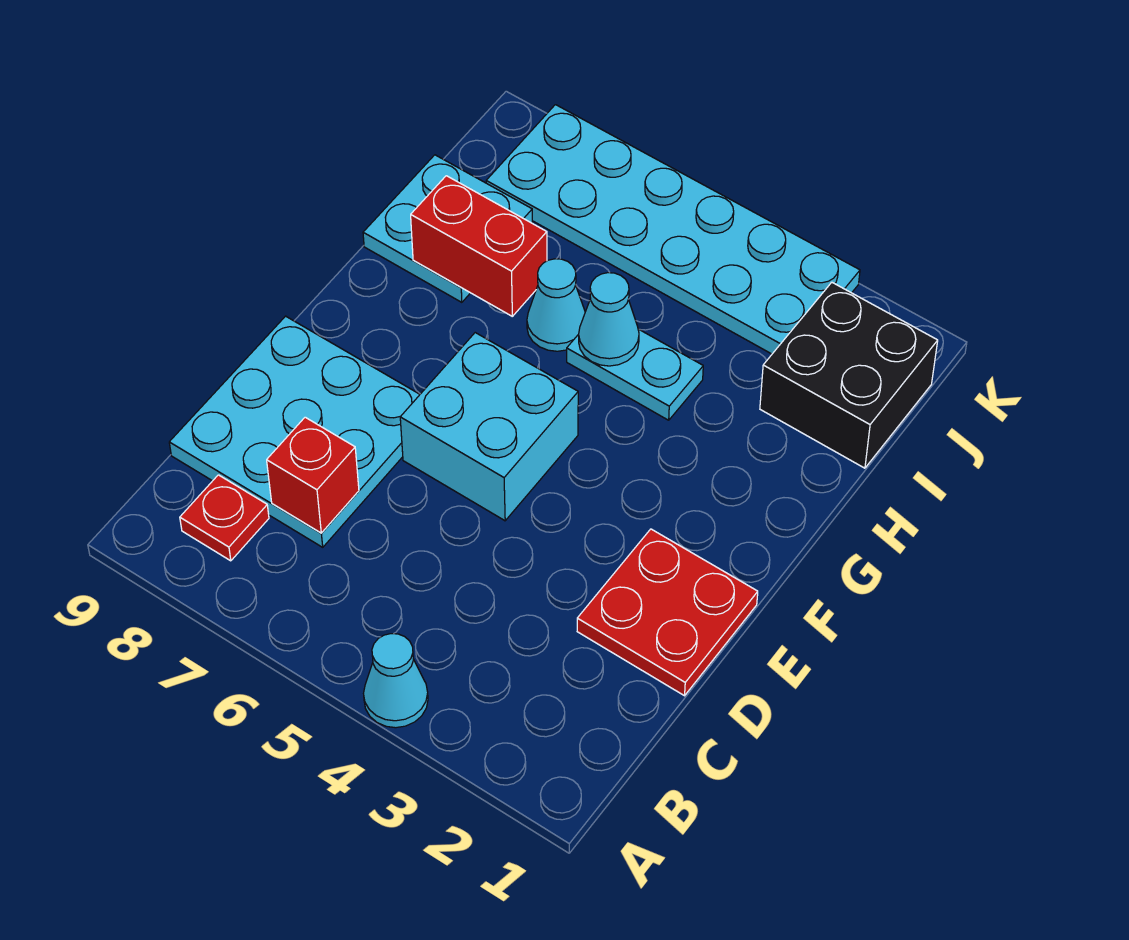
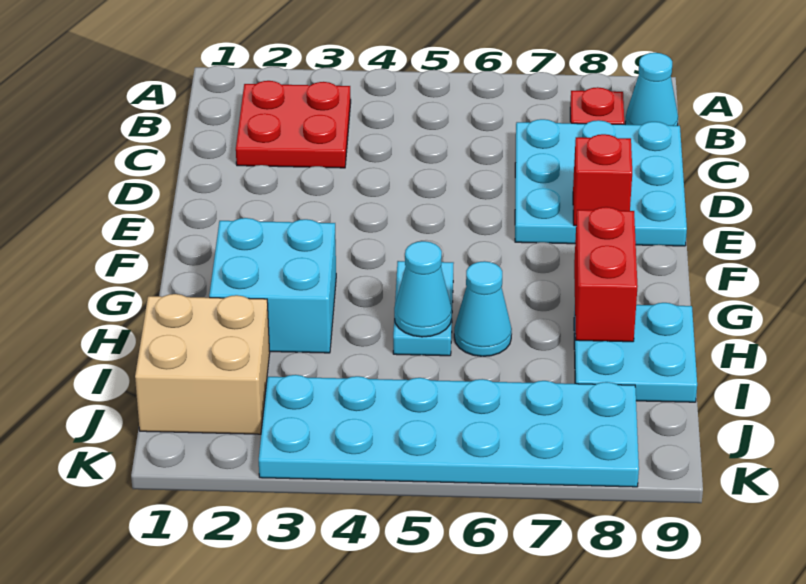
cyan 1x1 cone [364,634,428,728] -> cyan 1x1 cone moved to [625,53,678,126]
red 1x1 brick [267,417,359,533] -> red 1x1 brick moved to [573,134,632,226]
red 2x2 plate [577,529,758,696] -> red 2x2 plate moved to [236,81,351,168]
cyan 2x2 brick [400,333,578,521] -> cyan 2x2 brick moved to [209,218,336,353]
cyan 1x2 plate [567,329,703,420] -> cyan 1x2 plate turned to [393,261,453,356]
red 1x2 brick [411,176,547,316] -> red 1x2 brick turned to [574,207,638,342]
black 2x2 brick [760,282,938,468] -> tan 2x2 brick [135,294,270,434]

